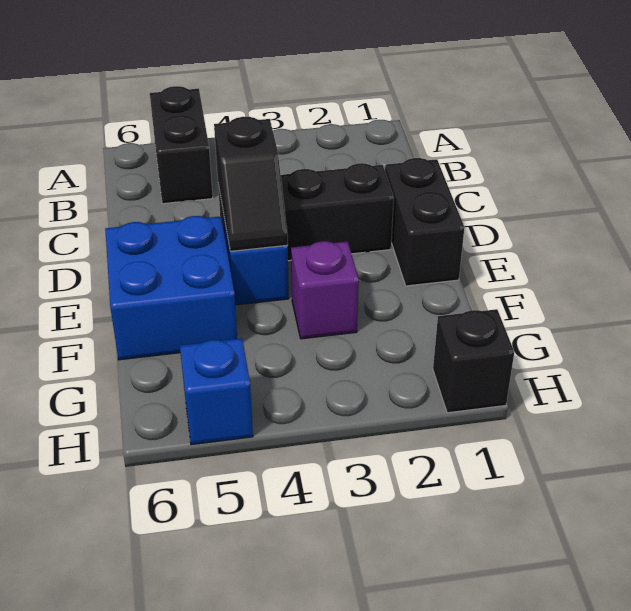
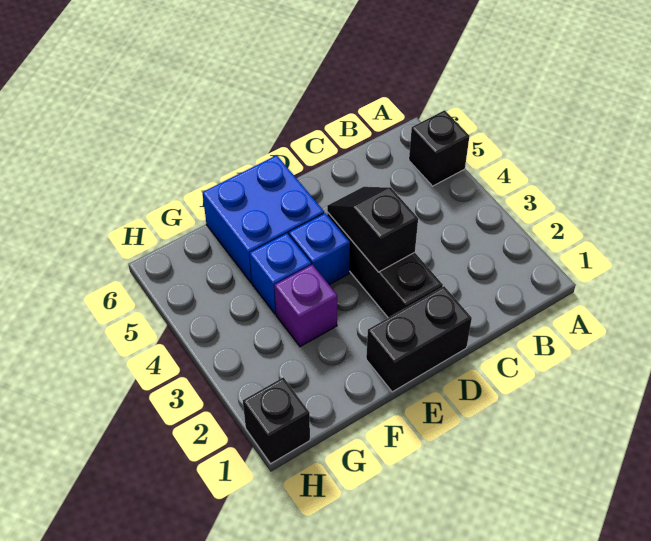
black 1x2 brick [150,86,213,204] -> black 1x1 brick [409,110,469,186]
black 1x2 slope [214,117,288,251] -> black 1x2 slope turned to [327,187,418,272]
blue 1x1 brick [180,339,253,445] -> blue 1x1 brick moved to [250,233,311,314]

